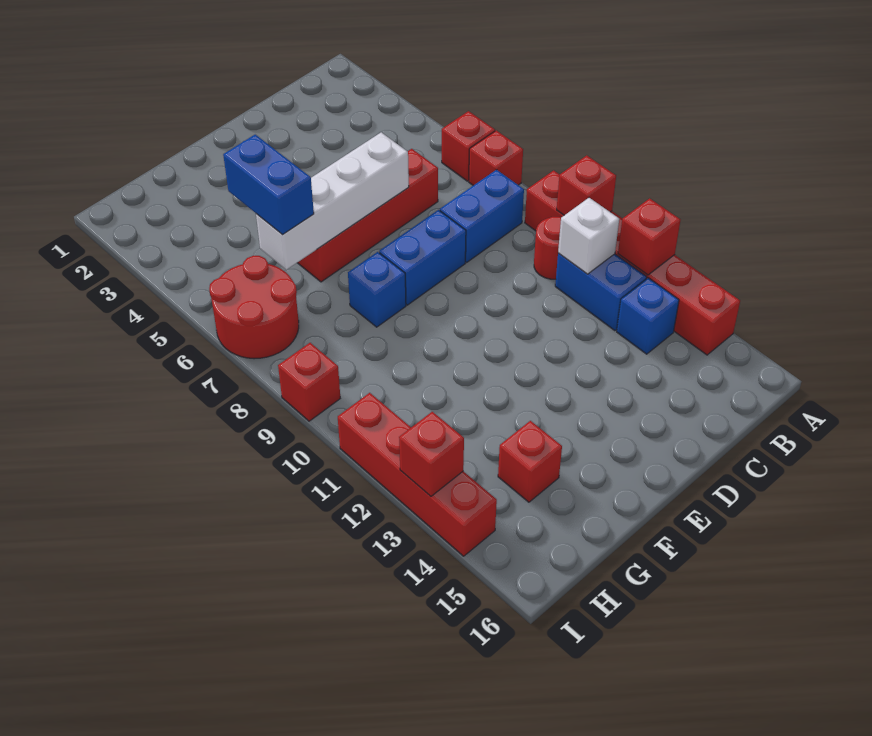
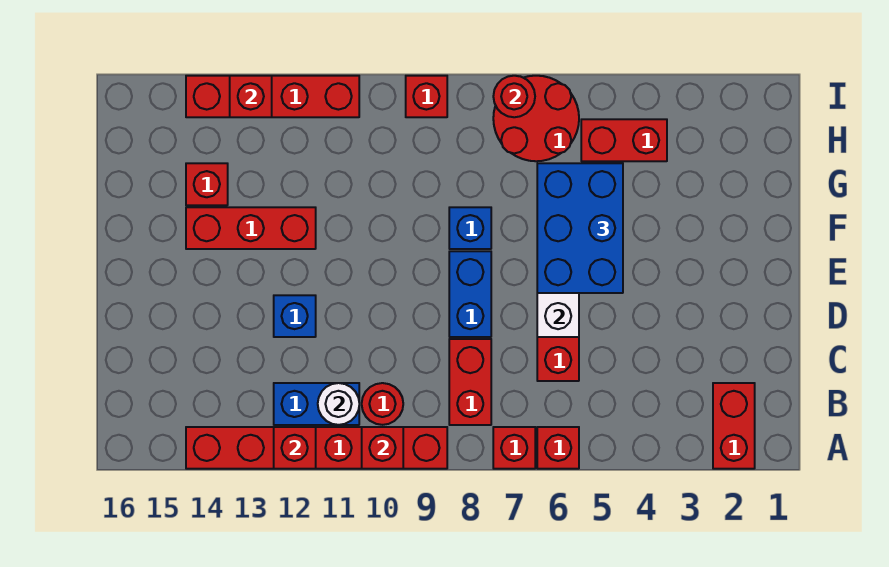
none -> red 1x2 brick [713,383,755,469]
blue 1x2 brick [440,170,524,262] -> red 1x2 brick [449,339,491,425]
white 1x1 brick [558,198,619,274] -> white 1x1 round brick [318,383,359,425]
blue 1x1 brick [617,278,679,354] -> blue 1x1 brick moved to [274,295,316,337]
none -> red 1x3 brick [186,207,316,249]
blue 1x2 brick [223,135,314,235] -> blue 2x3 brick [537,163,623,293]
none -> red 1x2 brick [581,119,667,161]
none -> red 1x1 round brick [493,76,535,117]

